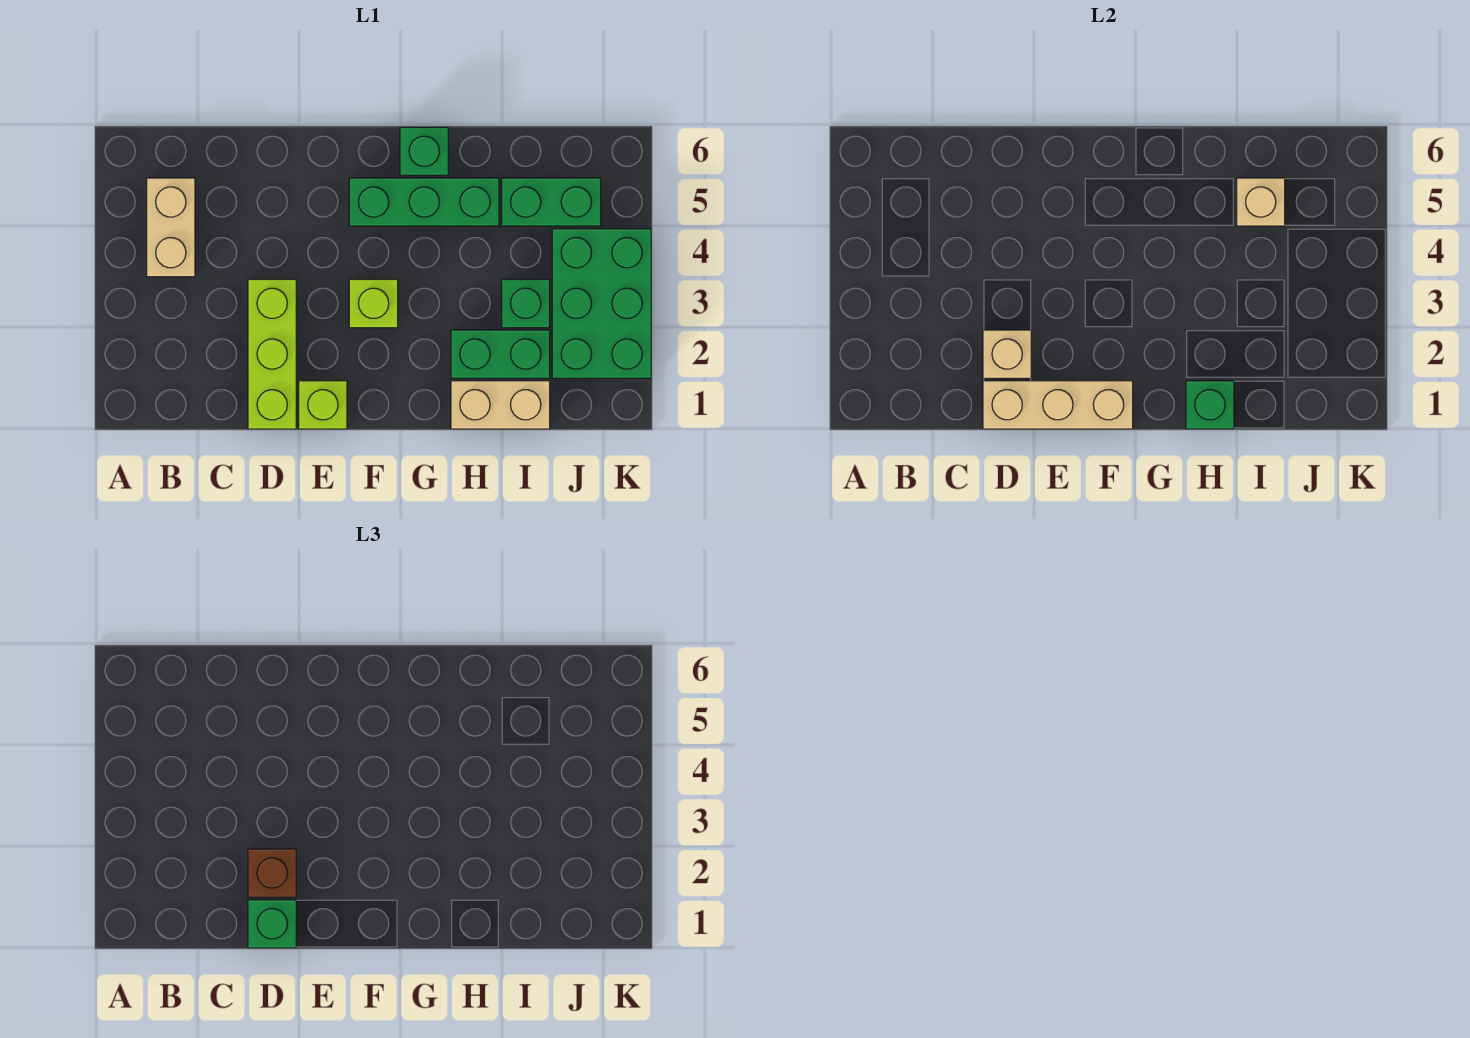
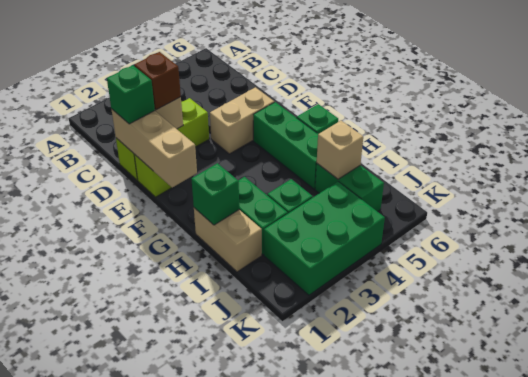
tan 1x2 brick [147,178,195,277] -> tan 1x2 brick moved to [210,87,274,154]
lime 1x1 brick [349,279,398,328] -> none

